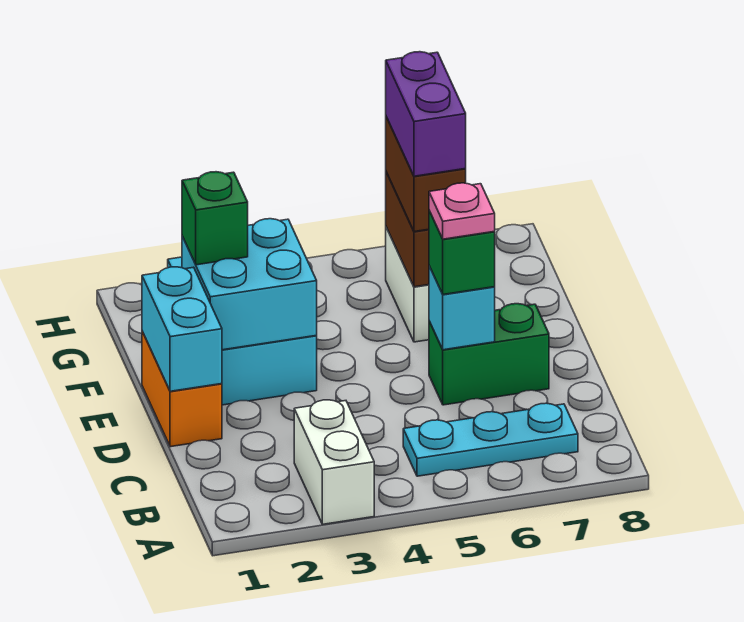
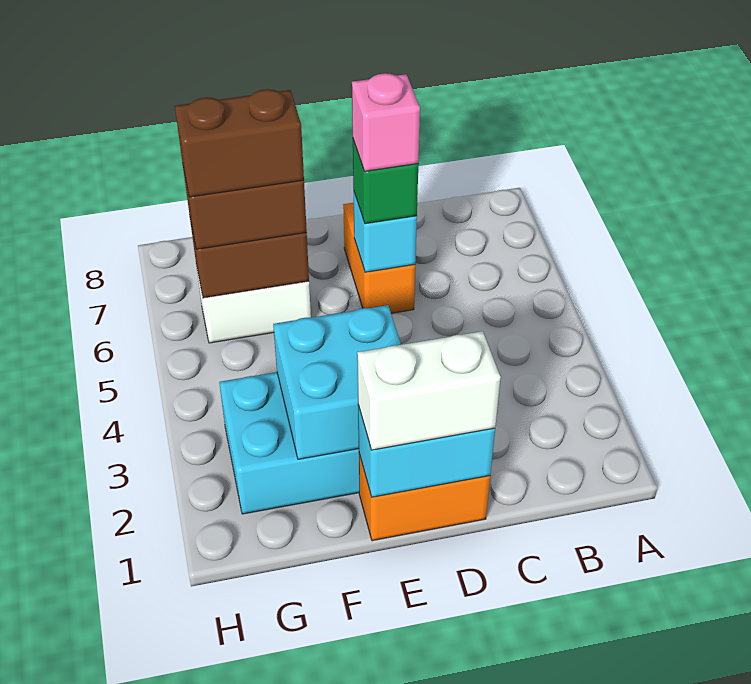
white 1x2 brick [294,400,374,524] -> white 1x2 brick moved to [357,331,501,450]
cyan 1x3 plate [403,403,578,476] -> none
green 1x2 brick [429,304,549,405] -> orange 1x2 brick [343,203,415,313]
pink 1x1 plate [429,183,495,239] -> pink 1x1 brick [352,73,420,171]
green 1x1 brick [182,172,248,265] -> none
purple 1x2 brick [386,52,466,176] -> brown 1x2 brick [175,89,304,197]

